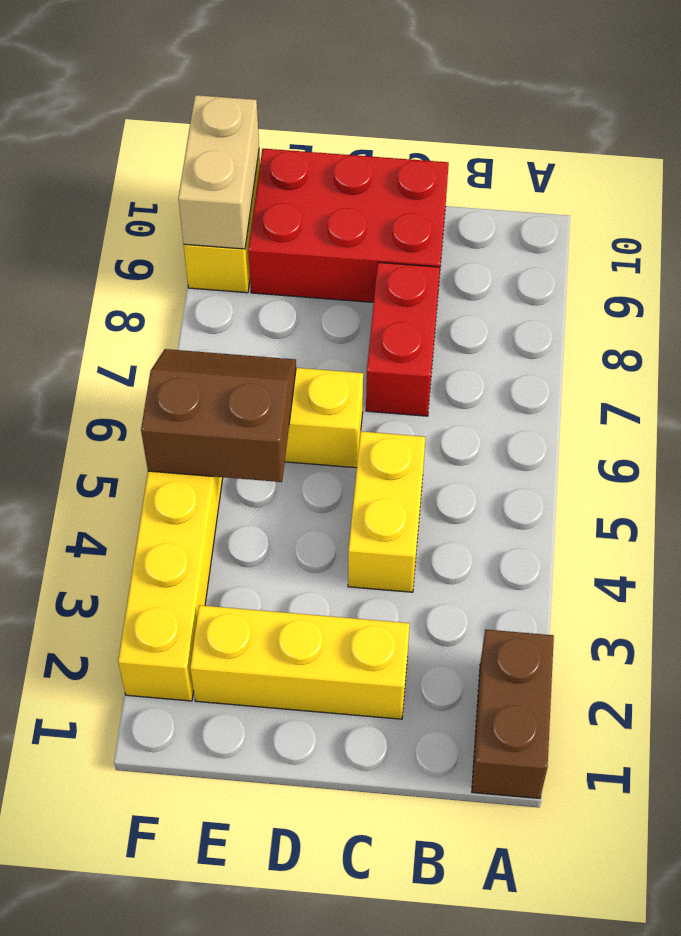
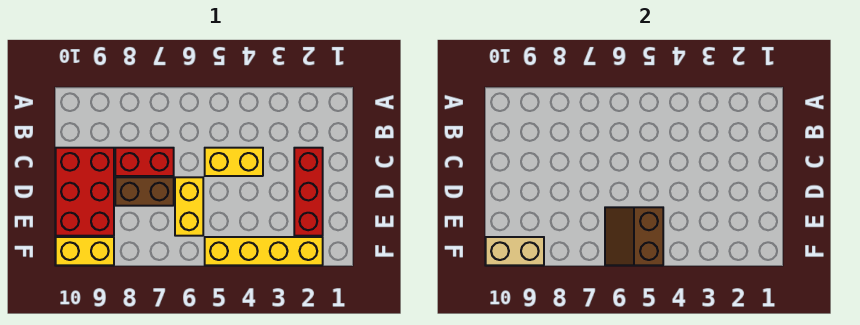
brown 1x2 brick [472,630,554,798] -> brown 1x2 brick moved to [115,177,174,206]
yellow 1x3 brick [190,605,410,719] -> red 1x3 brick [294,148,323,236]

